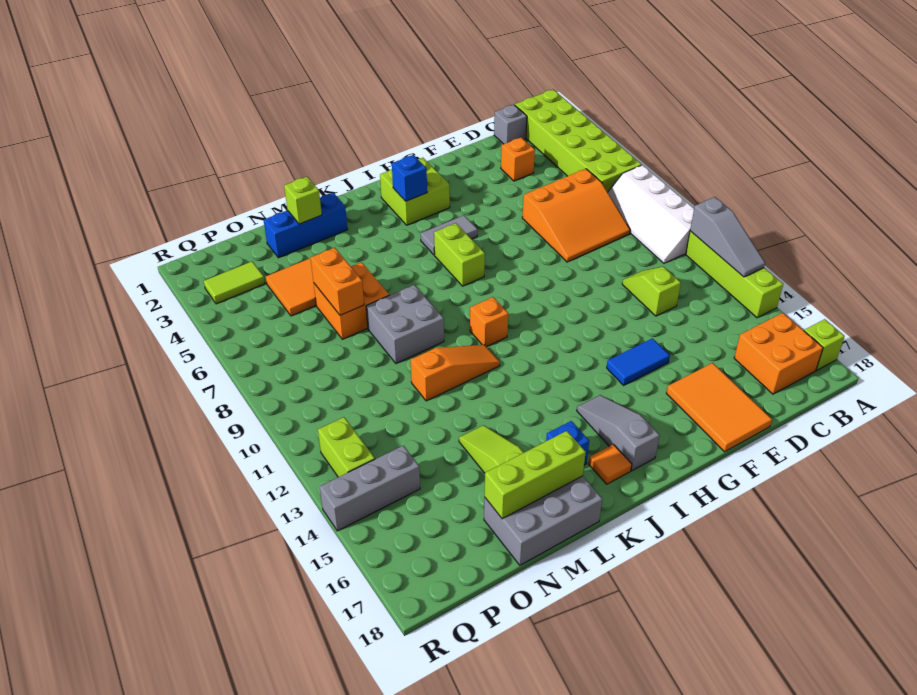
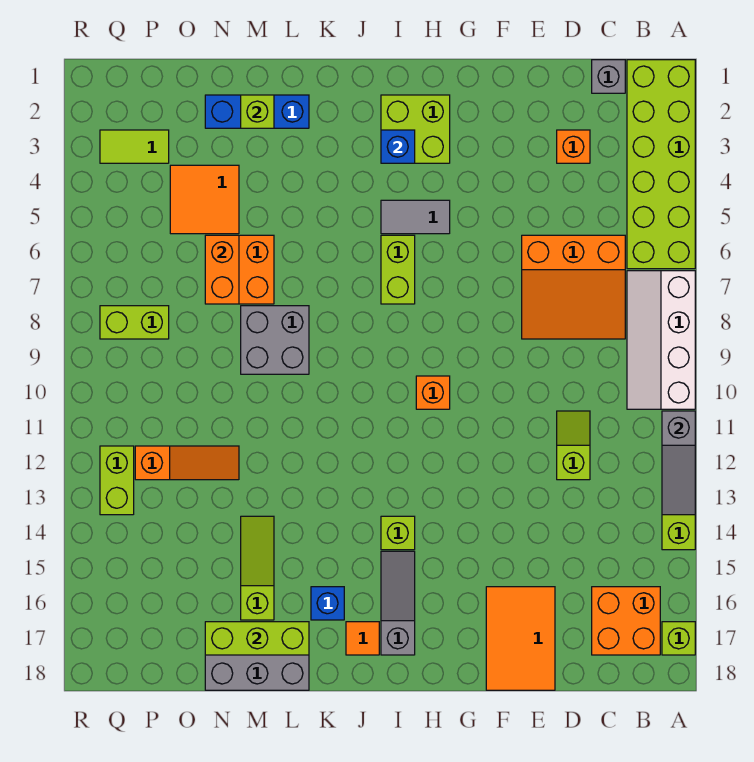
blue 1x2 tile [607,338,670,385] -> none
none -> lime 1x1 brick [381,516,415,550]
orange 1x1 brick [470,297,508,347] -> orange 1x1 brick moved to [416,376,450,409]
orange 1x3 slope [411,345,500,401] -> orange 1x3 slope moved to [135,446,239,480]
none -> lime 1x2 brick [100,306,169,339]
grey 1x3 brick [320,446,420,531] -> none

